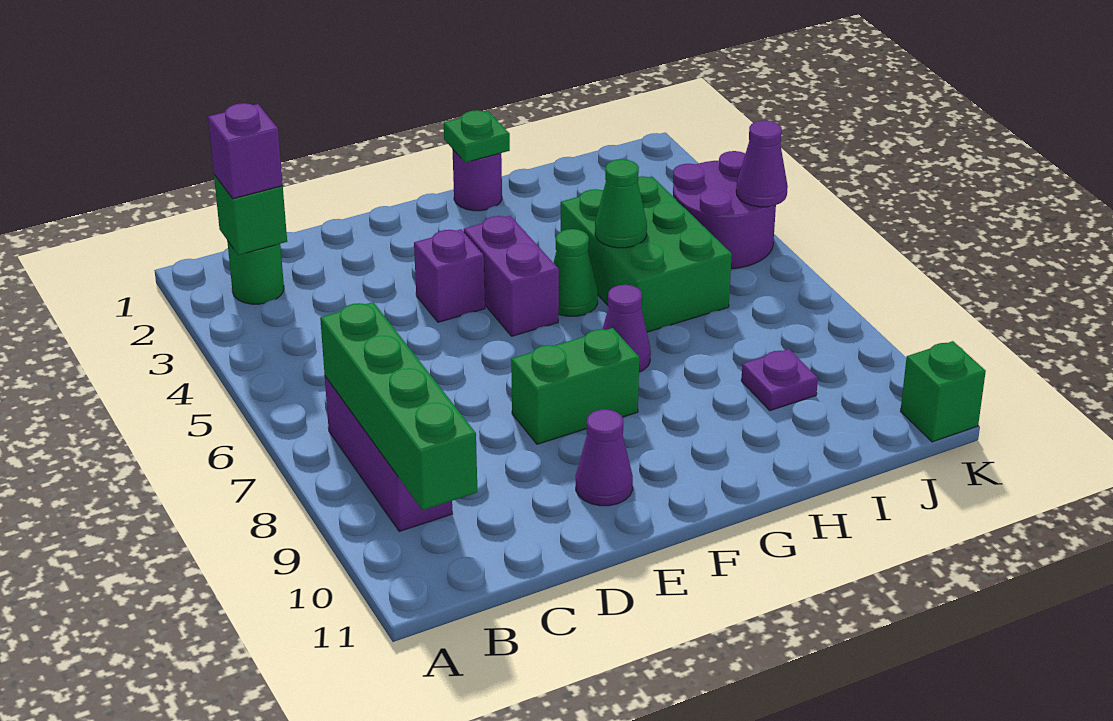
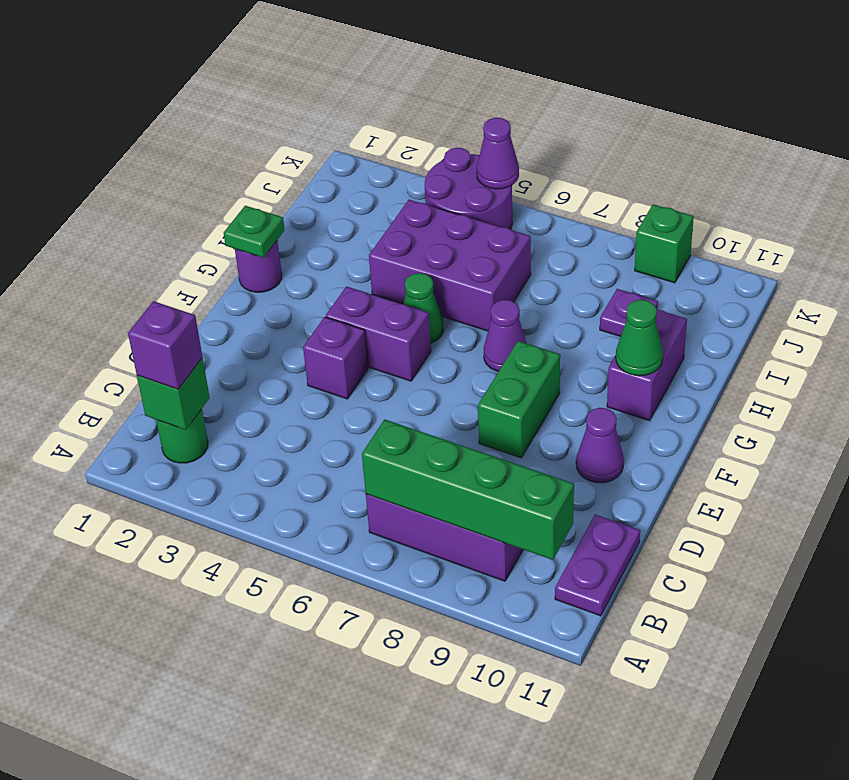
none -> purple 1x2 plate [555,515,640,616]
none -> purple 1x2 brick [607,310,687,421]
green 2x3 brick [561,176,732,332] -> purple 2x3 brick [369,200,531,331]
green 1x1 cone [595,159,647,248] -> green 1x1 cone moved to [616,300,663,376]
green 1x1 brick [900,341,986,442] -> green 1x1 brick moved to [635,204,694,283]

